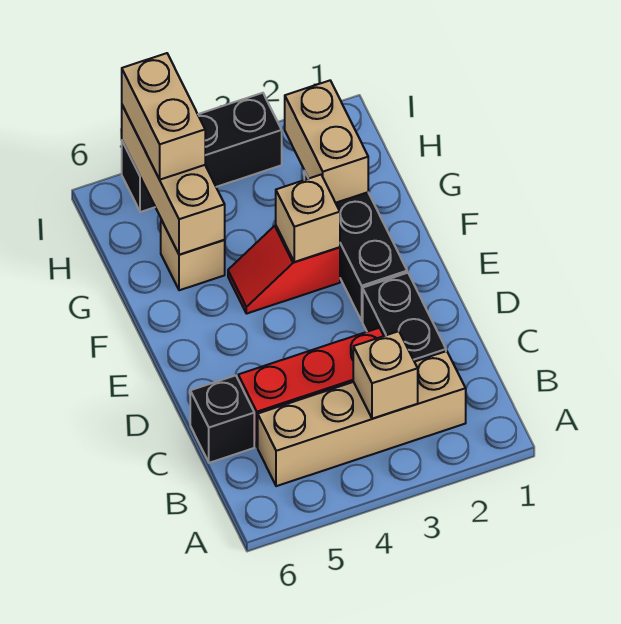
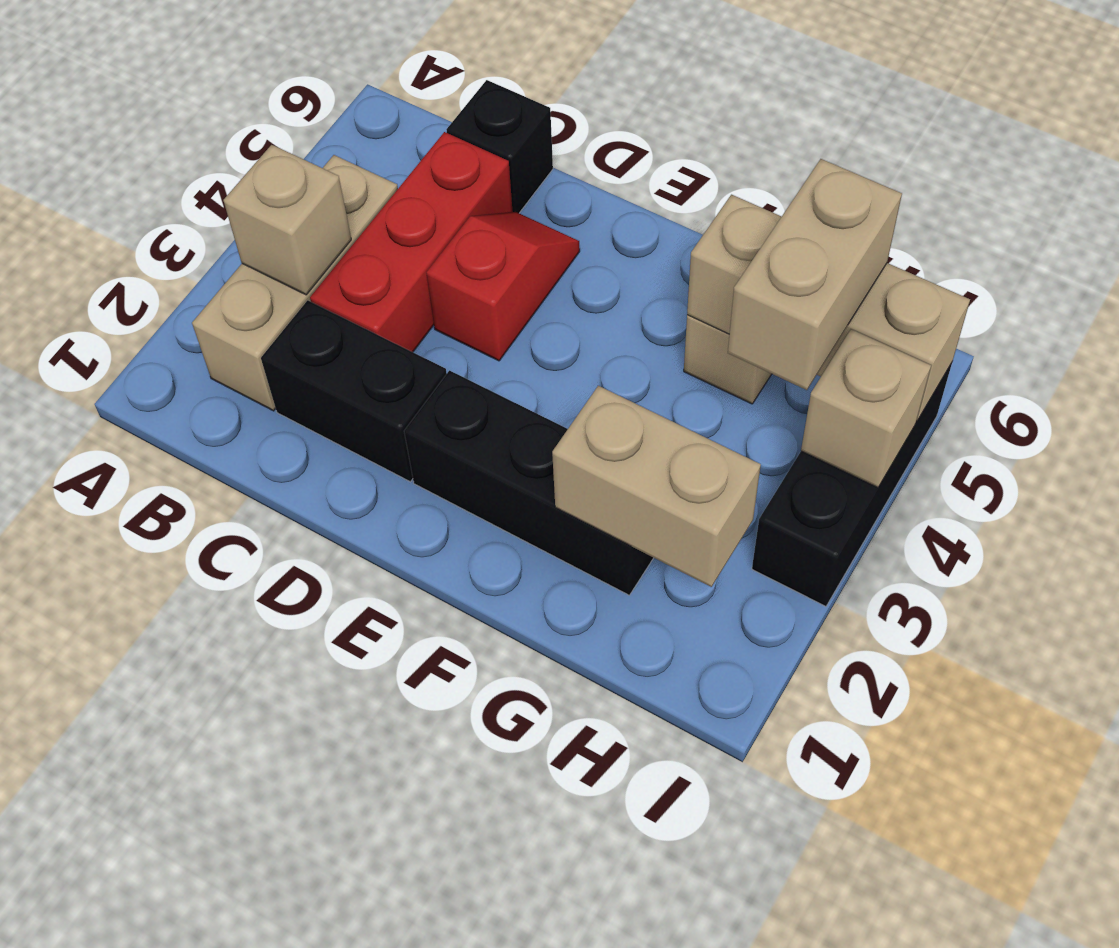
tan 1x4 brick [258,351,466,486] -> tan 1x3 brick [192,155,398,411]
red 1x2 slope [228,225,340,314] -> red 1x2 slope moved to [426,212,580,361]
tan 1x1 brick [276,175,340,262] -> tan 1x1 brick moved to [801,329,931,488]
tan 1x2 brick [122,53,205,180] -> tan 1x2 brick turned to [728,159,902,390]

